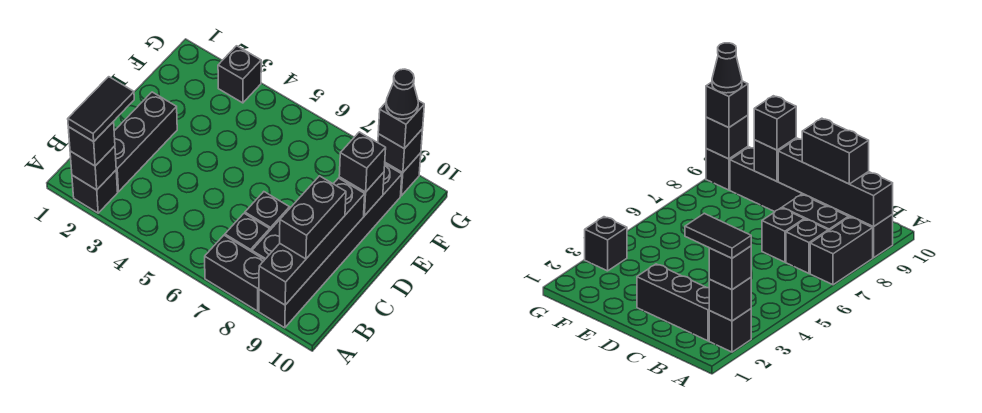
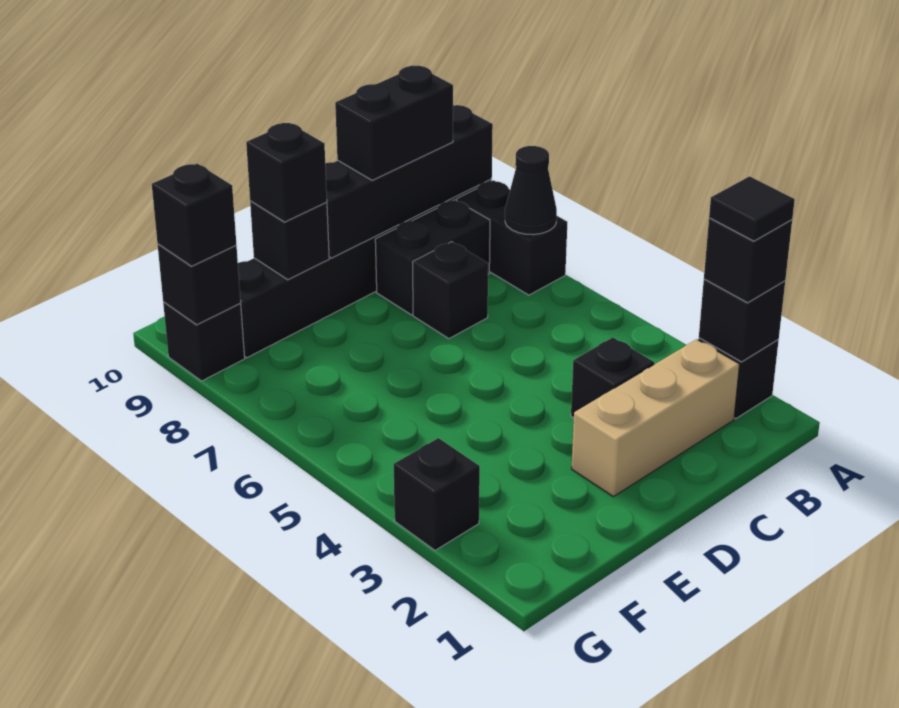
black 1x2 tile [68,77,134,142] -> black 1x1 tile [709,176,795,241]
black 1x3 brick [114,92,177,192] -> tan 1x3 brick [572,339,740,497]
black 1x1 brick [225,213,270,252] -> black 1x1 brick moved to [571,337,654,418]
black 1x1 cone [386,69,418,119] -> black 1x1 cone moved to [505,146,557,235]

